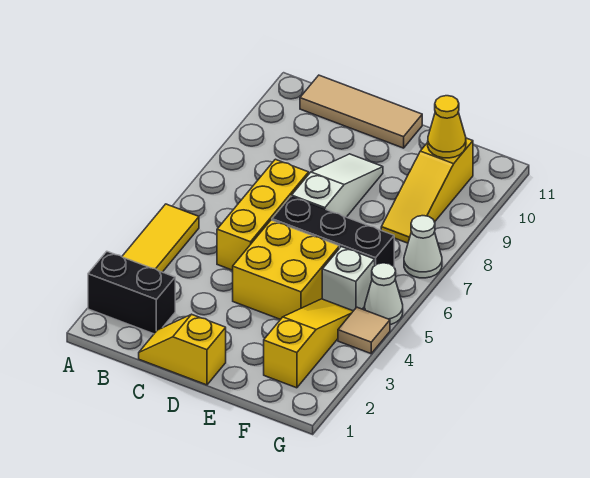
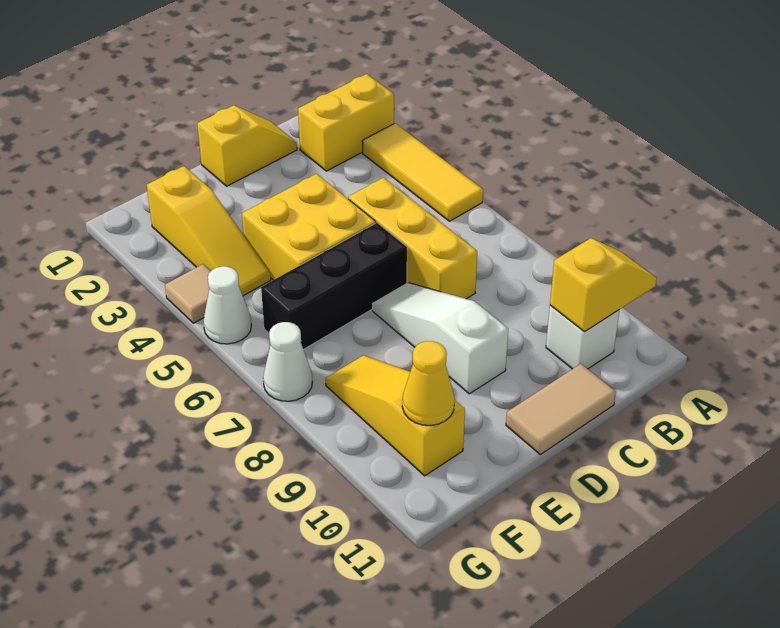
black 1x2 brick [88,251,175,334] -> yellow 1x2 brick [298,74,394,171]
none -> yellow 1x2 slope [550,238,657,332]
tan 1x3 tile [300,75,422,148] -> tan 1x2 tile [506,364,616,455]
white 1x3 slope [292,154,383,217] -> white 1x3 slope turned to [373,283,508,394]
white 1x1 brick [322,247,375,311] -> white 1x1 brick moved to [546,305,619,369]

